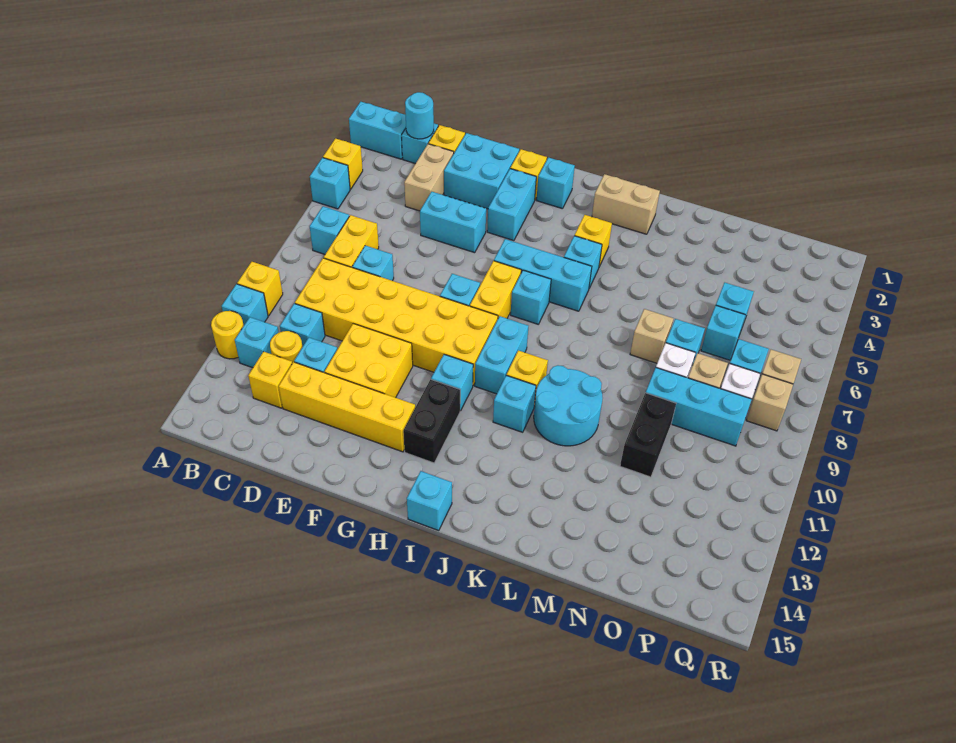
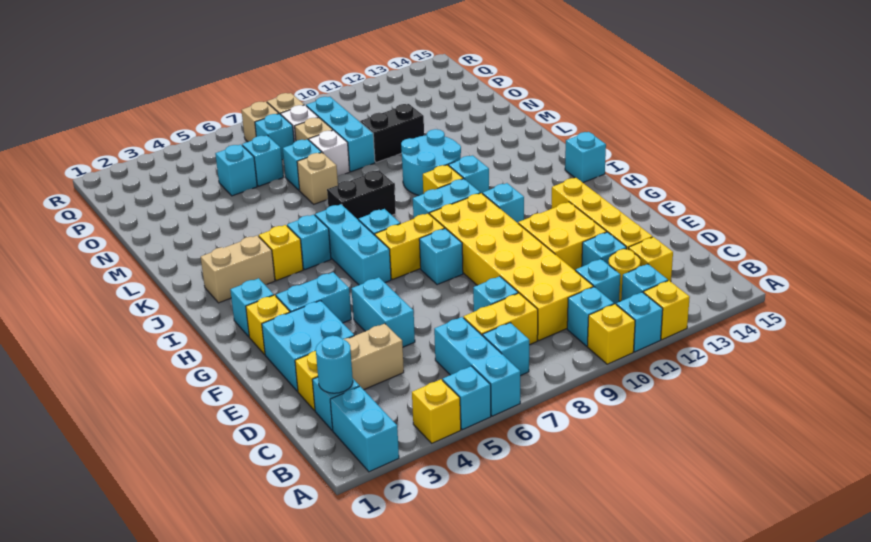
none -> cyan 1x3 brick [434,317,520,416]
yellow 1x1 round brick [211,311,244,359] -> yellow 1x1 brick [643,281,690,340]
none -> cyan 1x1 brick [567,287,614,346]
black 1x2 brick [403,379,460,463] -> black 1x2 brick moved to [327,170,396,220]
tan 1x2 brick [592,174,660,234] -> tan 1x2 brick turned to [201,236,275,303]

